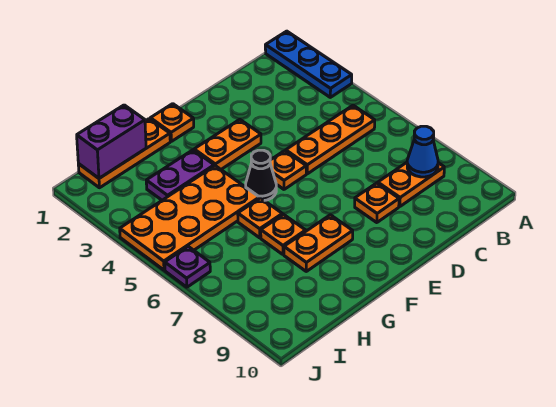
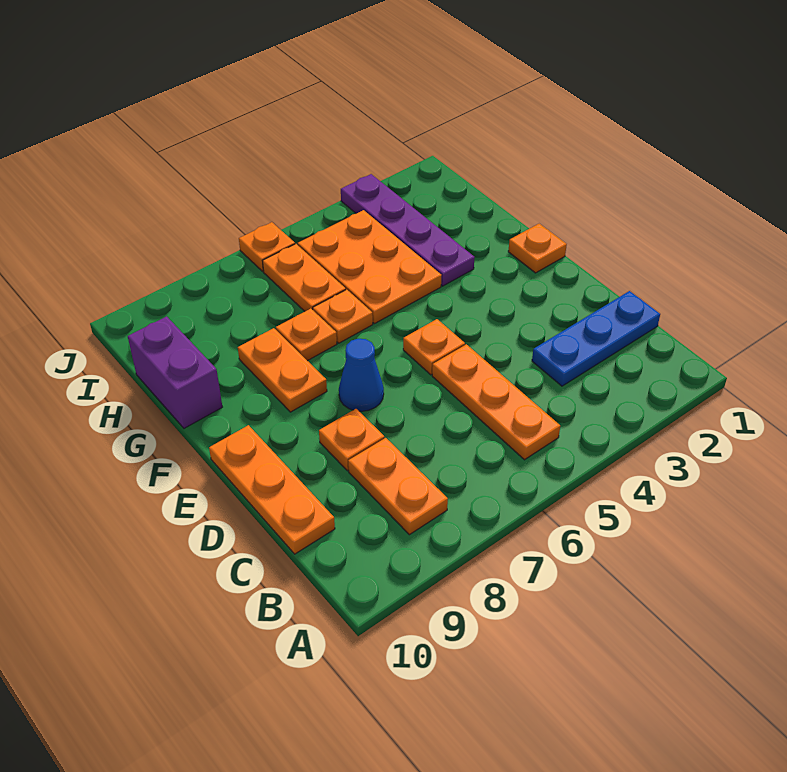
blue 1x3 plate [265,31,352,97] -> blue 1x3 plate moved to [532,291,660,386]
blue 1x1 cone [407,126,438,177] -> blue 1x1 cone moved to [339,339,384,411]
orange 1x2 plate [194,120,261,169] -> orange 1x2 plate moved to [263,244,346,311]
black 1x1 cone [246,150,276,201] -> none
orange 1x3 plate [78,119,170,188] -> orange 1x3 plate moved to [209,425,335,554]
purple 1x2 plate [146,150,214,200] -> purple 1x4 plate [341,174,475,286]
orange 2x4 plate [120,166,259,270] -> orange 2x3 plate [298,210,442,324]
purple 1x2 brick [77,105,146,178] -> purple 1x2 brick moved to [128,316,222,428]
purple 1x1 plate [165,246,210,287] -> orange 1x1 plate [239,222,295,271]

